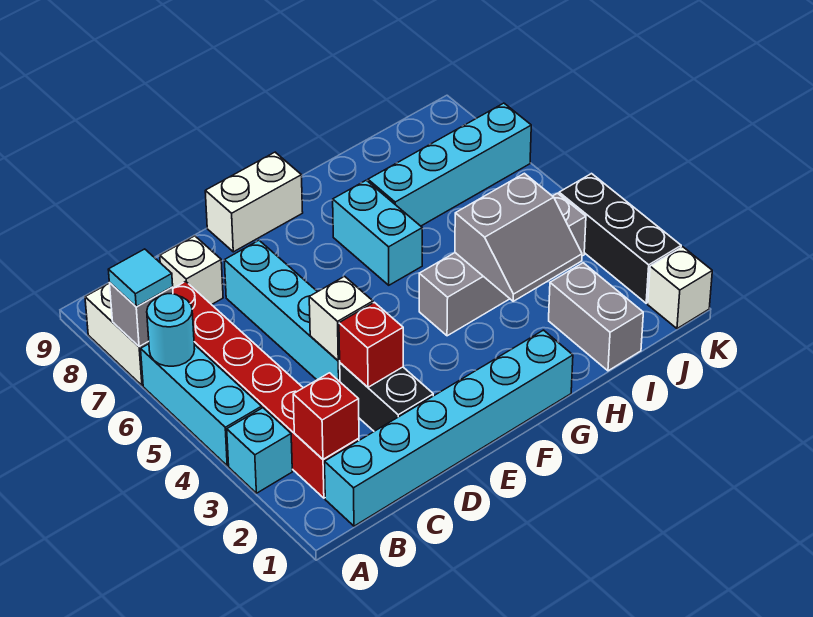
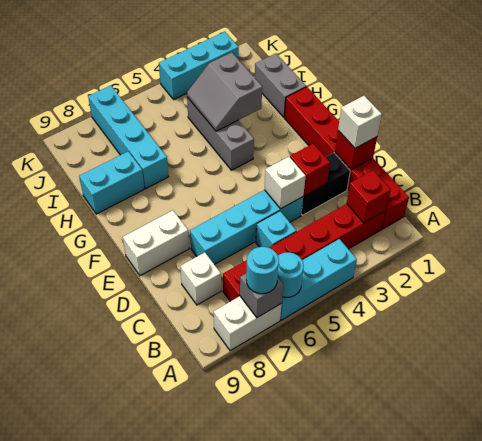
cyan 1x1 brick [227,408,292,493] -> cyan 1x1 brick moved to [256,211,296,248]
cyan 1x1 tile [108,249,173,307] -> cyan 1x1 round brick [246,247,279,294]
cyan 1x6 brick [325,330,573,526] -> red 1x6 brick [284,87,409,229]
none -> red 1x1 brick [335,131,377,170]
white 1x2 brick [205,152,303,252] -> white 1x2 brick turned to [123,210,189,276]
grey 1x4 brick [419,193,586,336] -> grey 1x3 brick [187,97,254,170]
cyan 1x2 brick [333,180,422,285] -> cyan 1x2 brick moved to [79,152,144,214]
grey 2x2 slope [455,173,582,301] -> grey 2x2 slope turned to [187,52,262,131]
grey 1x2 brick [549,263,643,371] -> grey 1x2 brick turned to [255,53,306,117]
white 1x1 brick [648,247,712,329] -> white 1x1 brick moved to [338,96,382,148]
black 1x3 brick [559,174,681,303] -> cyan 1x3 brick [159,32,239,99]

